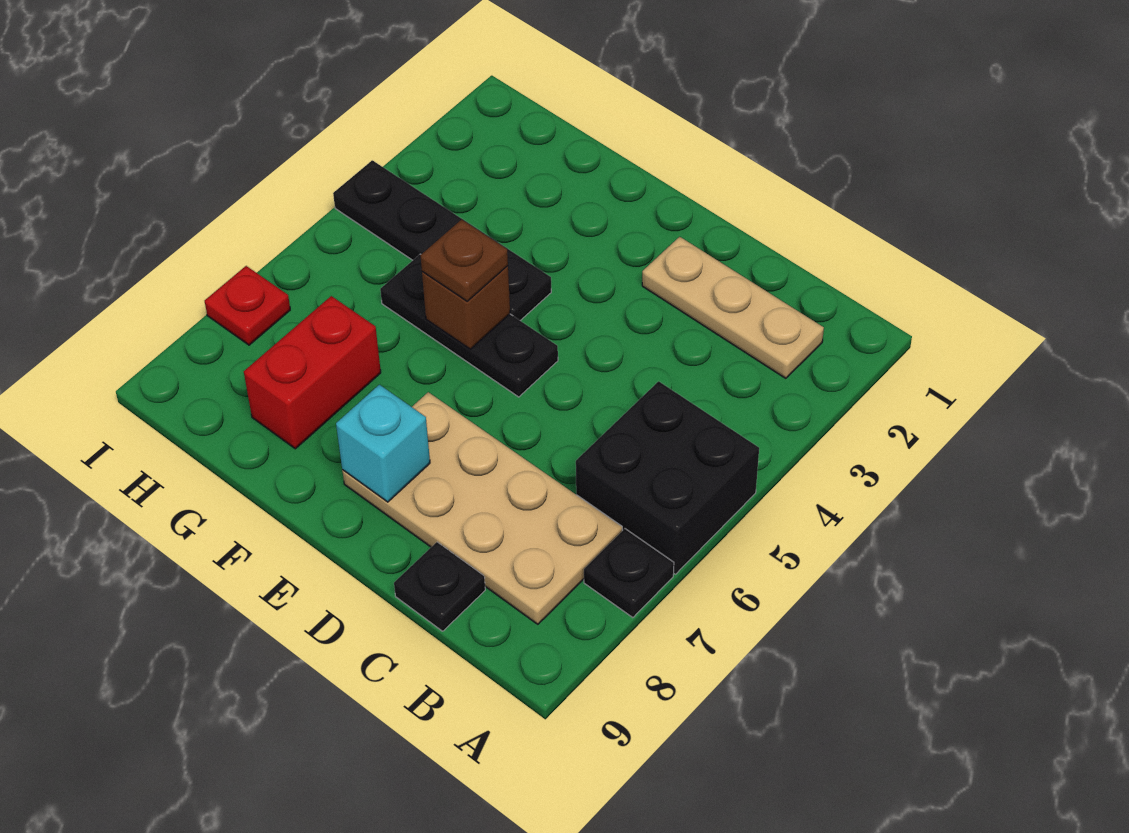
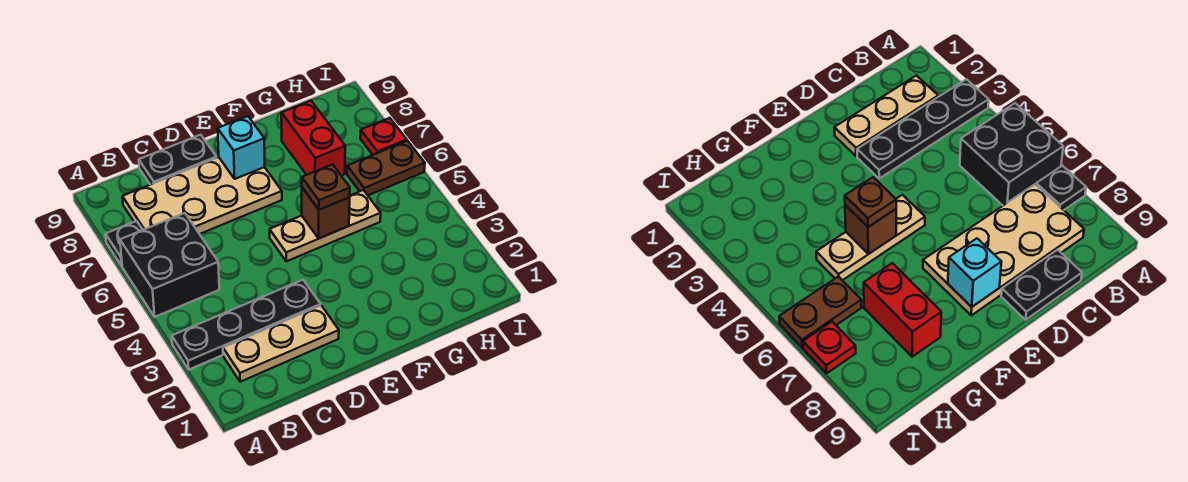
black 1x1 plate [394,542,485,631] -> black 1x2 plate [139,135,216,185]
black 1x3 plate [380,254,558,397] -> tan 1x3 plate [270,190,381,261]
black 1x4 plate [333,160,551,320] -> black 1x4 plate moved to [172,280,320,369]
none -> brown 1x2 plate [347,141,425,195]

